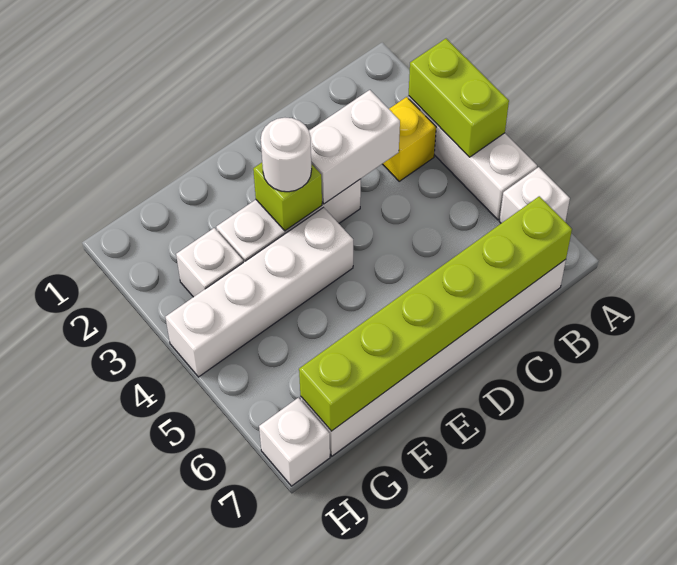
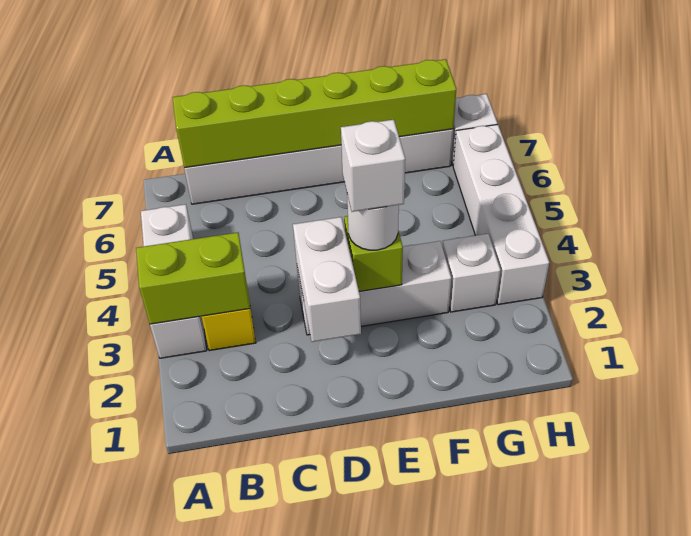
lime 1x2 brick [409,39,509,157] -> lime 1x2 brick turned to [136,232,250,324]
white 1x1 brick [499,167,570,223] -> white 1x1 brick moved to [341,120,405,212]
white 1x2 brick [309,90,400,204] -> white 1x2 brick turned to [293,217,361,342]
white 1x4 brick [165,208,353,377] -> white 1x4 brick turned to [453,124,549,305]

